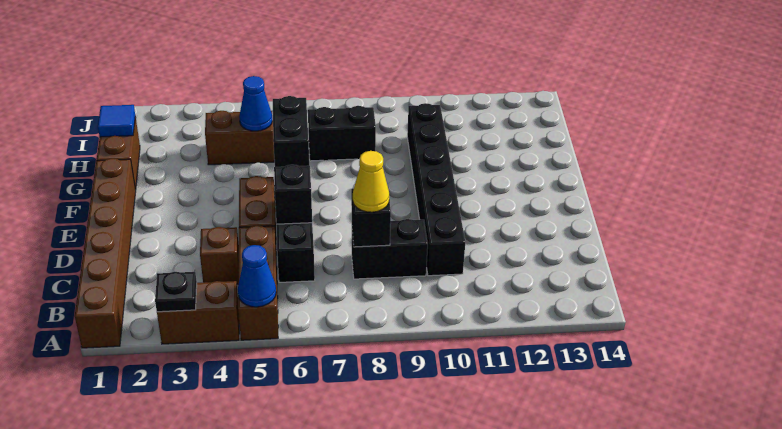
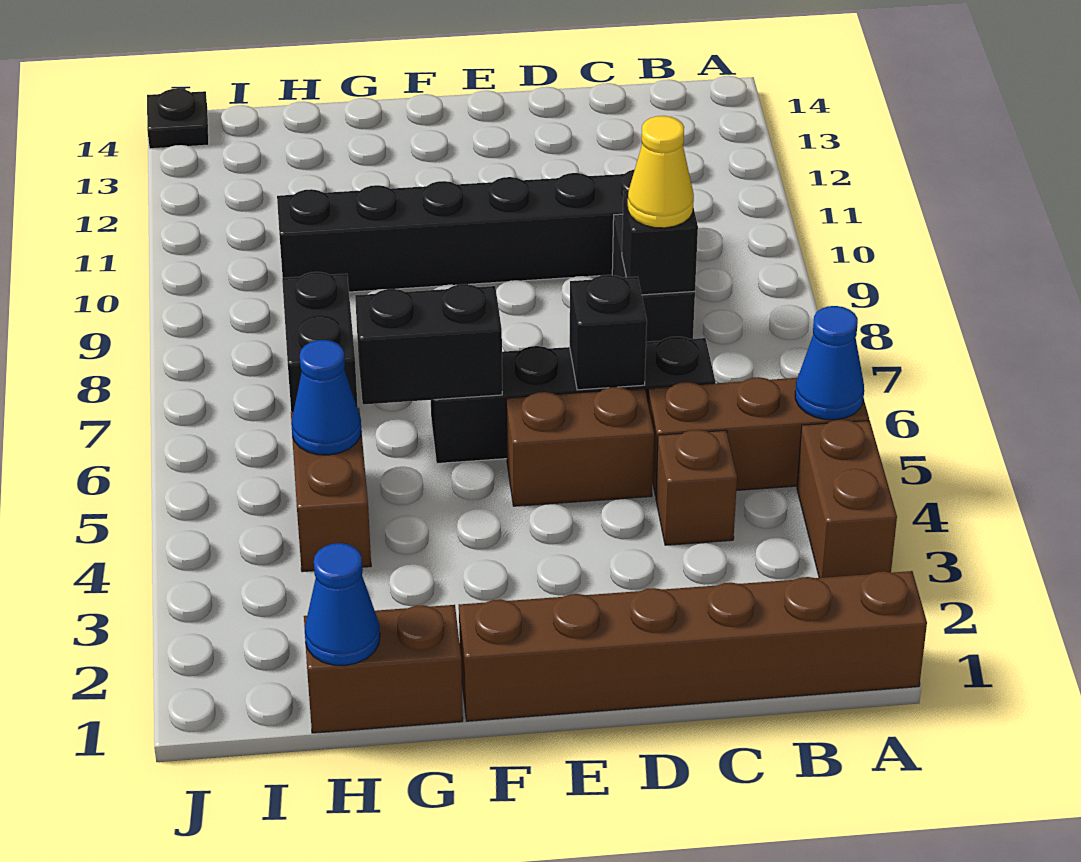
black 1x1 plate [155,272,197,312] -> black 1x1 plate moved to [147,89,209,149]
blue 1x1 tile [98,105,135,137] -> blue 1x1 cone [305,543,380,666]

